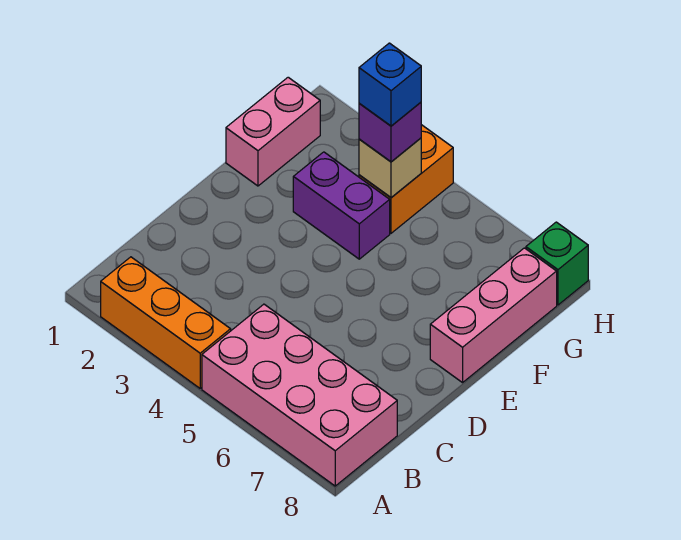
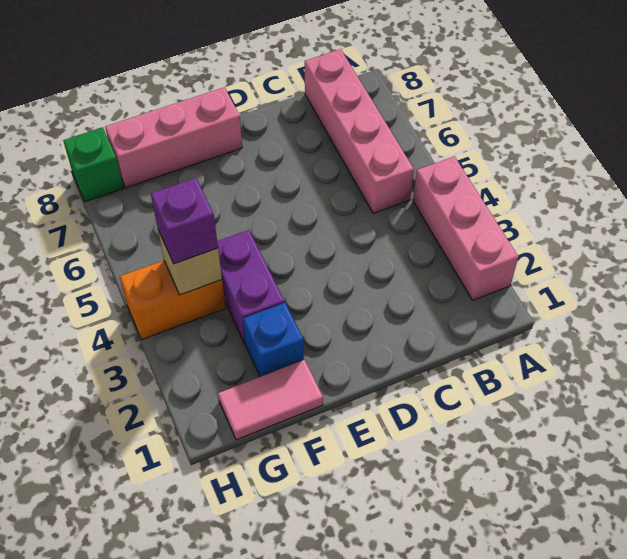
orange 1x3 brick [101,257,231,388] -> pink 1x3 brick [413,156,518,300]
pink 2x4 brick [202,304,397,486] -> pink 1x4 brick [305,49,414,213]
pink 1x2 brick [226,77,320,186] -> pink 1x2 tile [218,360,323,440]
blue 1x1 brick [359,43,421,126] -> blue 1x1 brick moved to [243,303,304,377]

